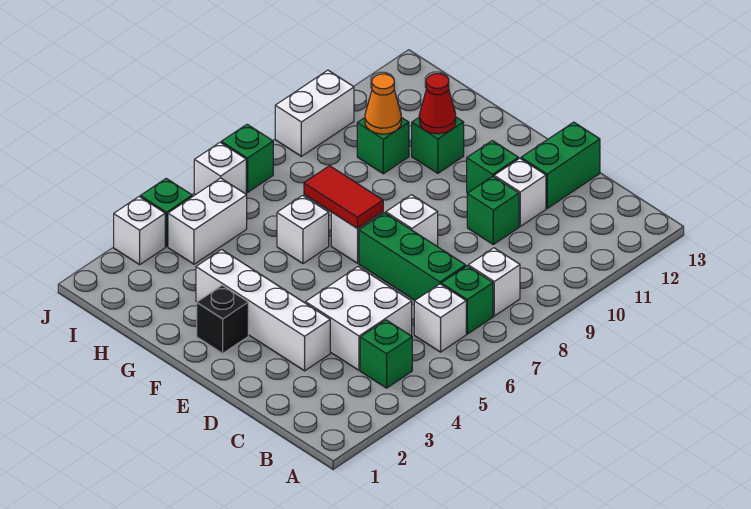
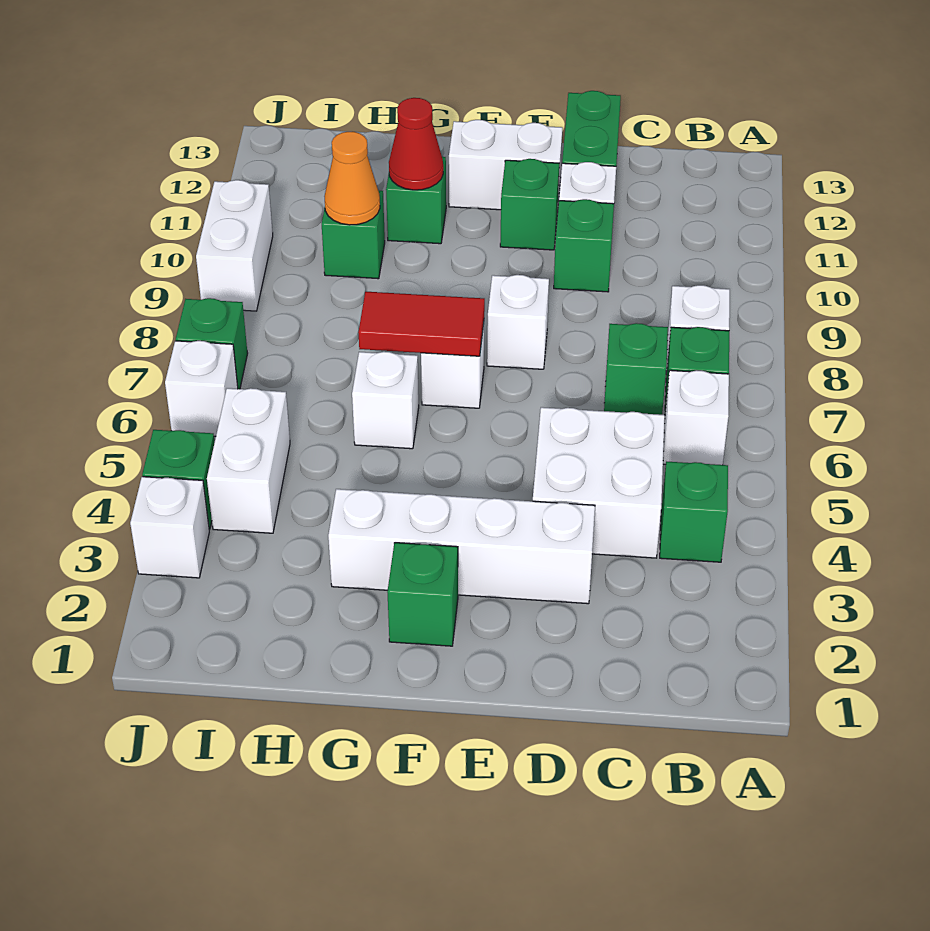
green 1x3 brick [359,213,466,300] -> green 1x1 brick [604,323,668,415]
none -> white 1x2 brick [449,120,562,213]
black 1x1 brick [197,285,248,353] -> green 1x1 brick [387,543,458,646]

